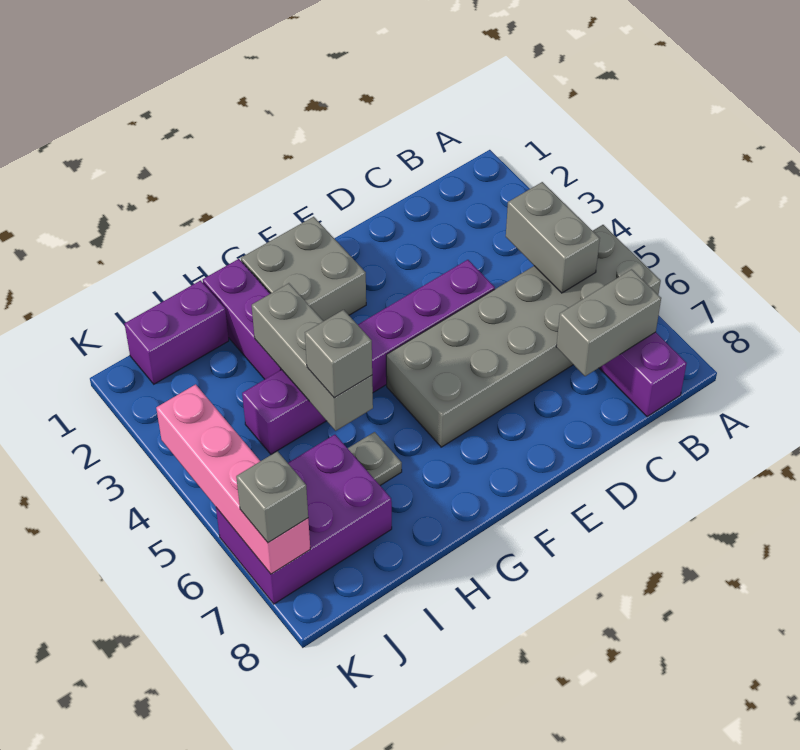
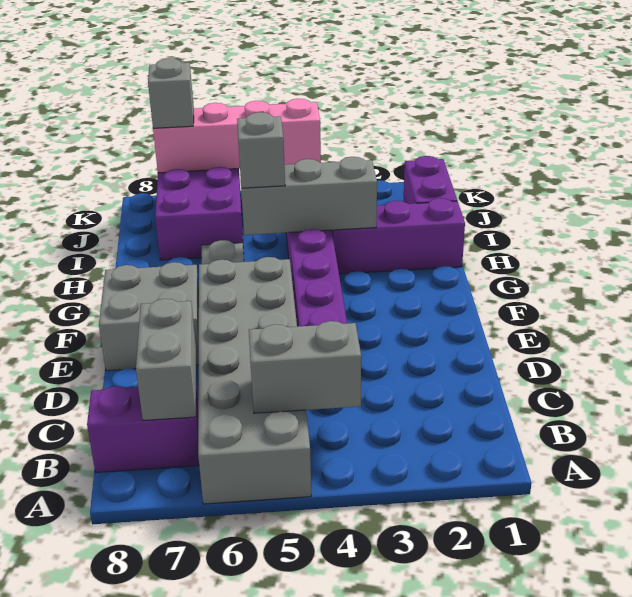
grey 2x2 brick [241,217,366,321] -> grey 2x2 brick moved to [99,262,199,371]

